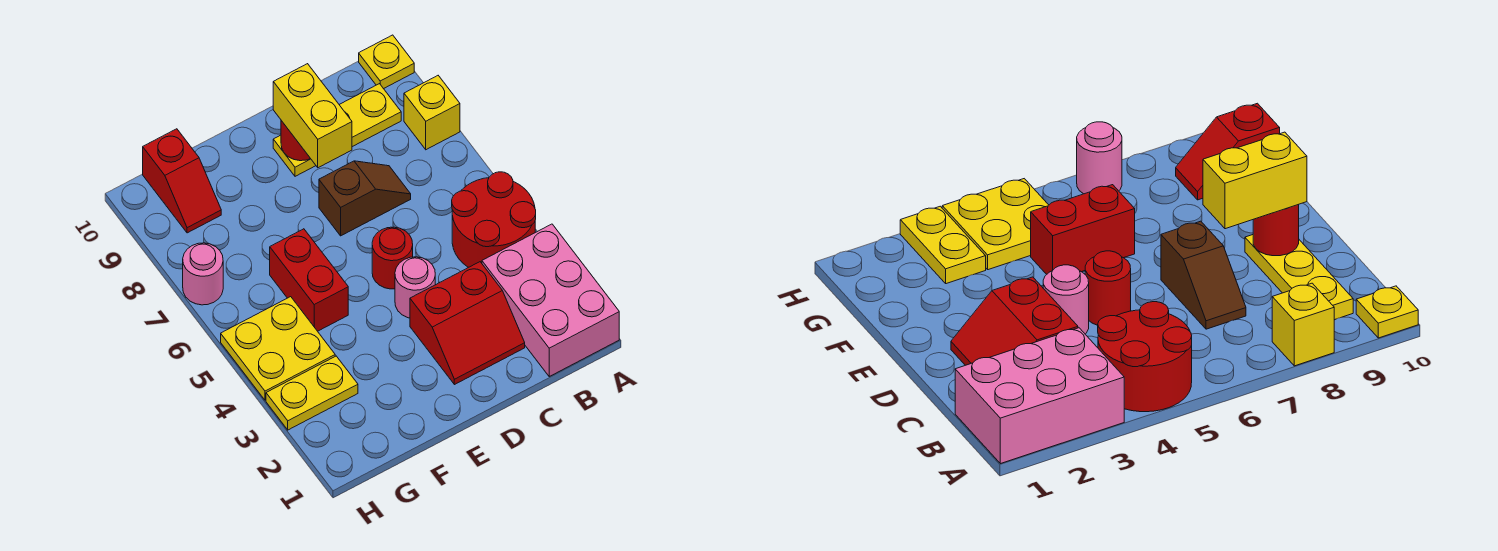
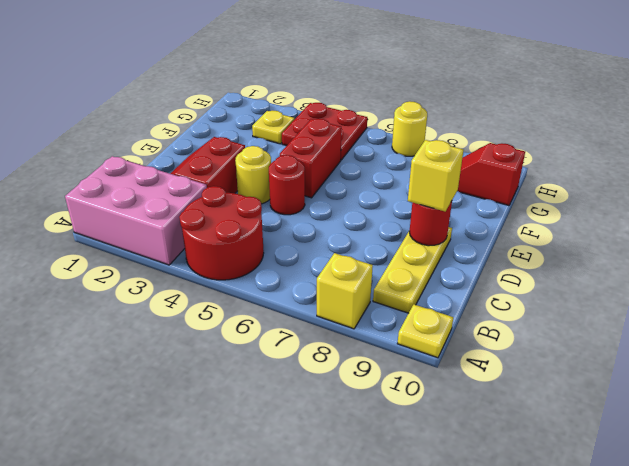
brown 1x2 slope [319,161,411,236] -> none
pink 1x1 round brick [395,257,435,318] -> yellow 1x1 round brick [235,146,271,204]
yellow 1x2 brick [273,64,352,168] -> yellow 1x1 brick [408,140,464,211]
red 1x2 brick [270,229,348,331] -> red 1x2 brick turned to [280,119,341,198]
yellow 1x2 plate [266,356,358,430] -> yellow 1x1 plate [252,111,295,144]
yellow 2x2 plate [221,297,335,400] -> red 2x2 plate [282,103,367,160]
pink 1x1 round brick [183,243,223,305] -> yellow 1x1 round brick [392,101,427,156]

